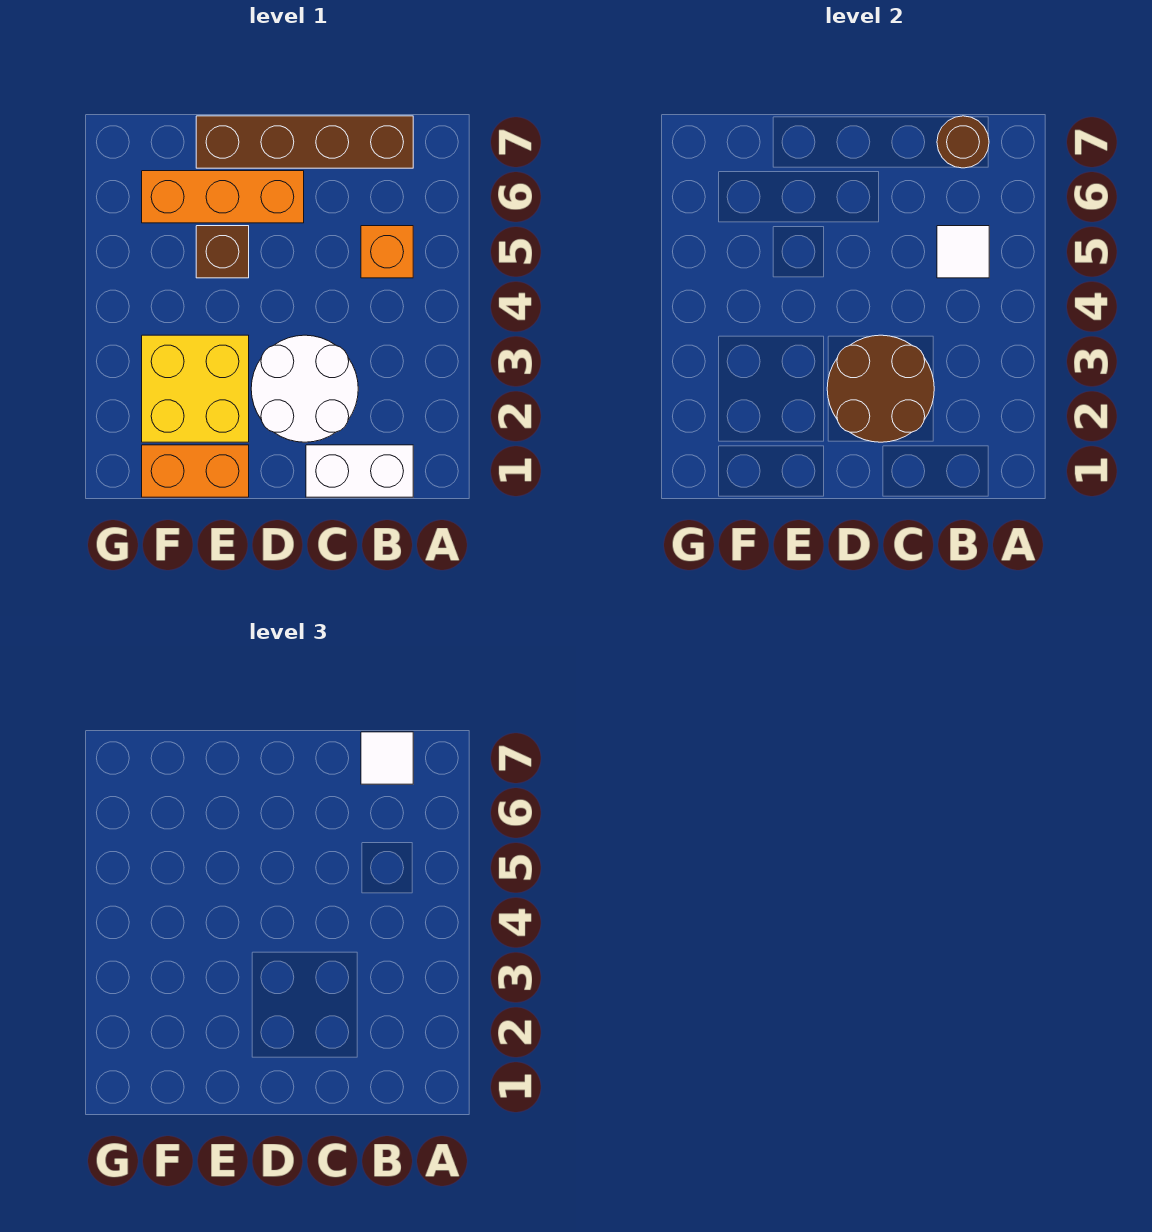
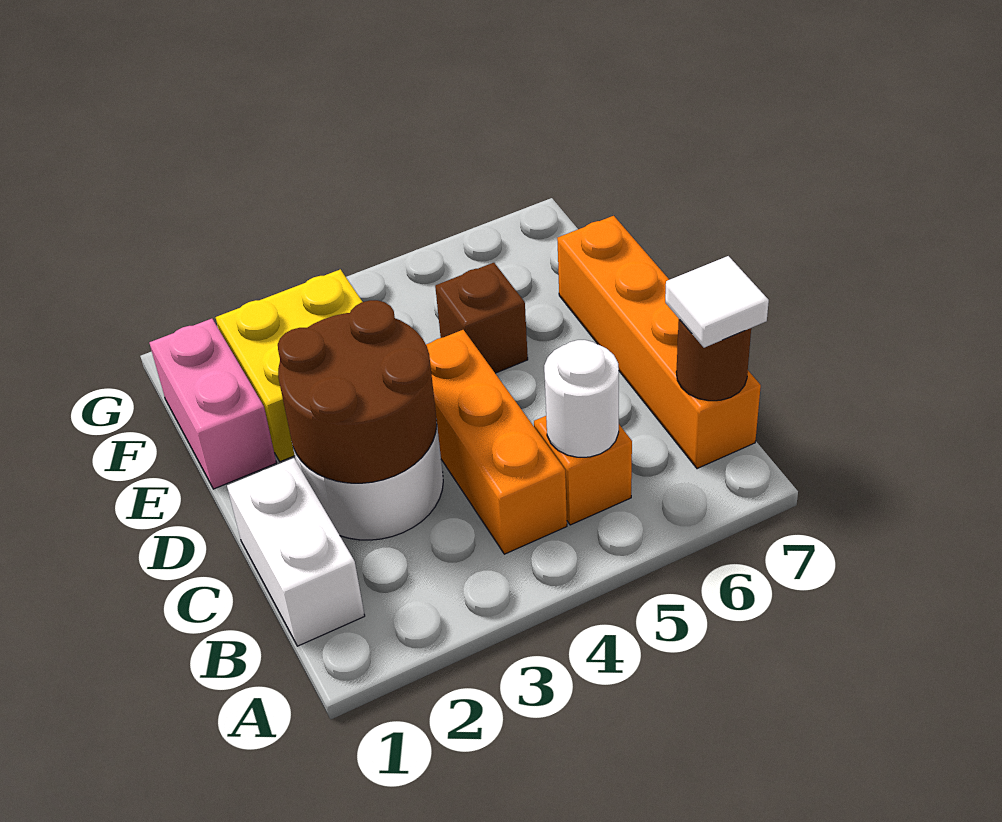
white 1x1 tile [937,226,989,278] -> white 1x1 round brick [544,340,619,457]
brown 1x4 brick [196,116,413,168] -> orange 1x4 brick [557,216,761,469]
orange 1x3 brick [142,171,304,223] -> orange 1x3 brick moved to [426,330,567,554]
orange 1x2 brick [142,445,249,497] -> pink 1x2 brick [149,319,276,489]

